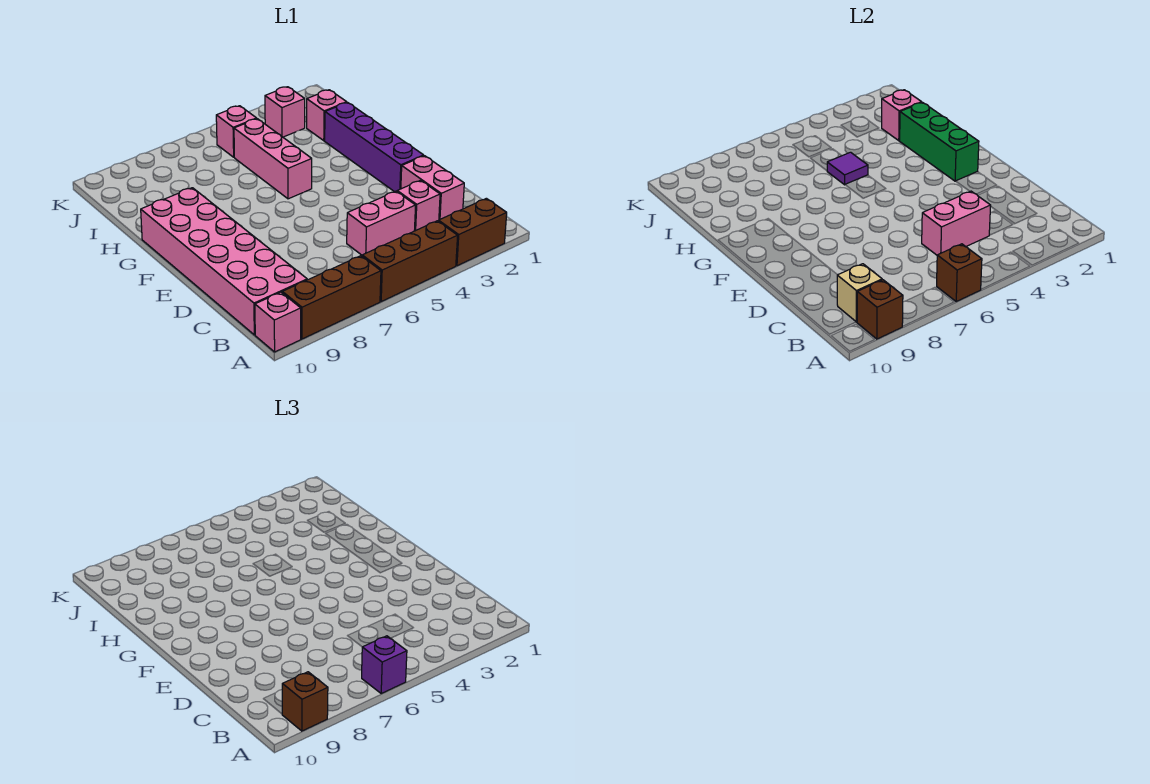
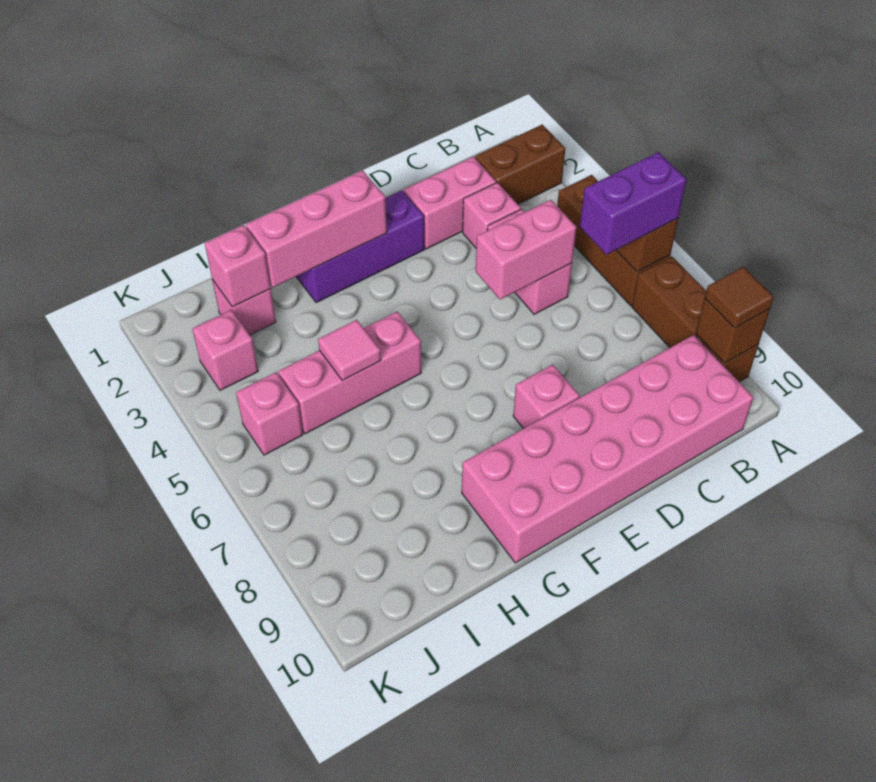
brown 1x2 brick [439,198,507,266] -> brown 1x2 brick turned to [475,125,565,204]
purple 1x1 brick [362,636,407,693] -> purple 1x2 brick [580,152,686,255]
brown 1x1 brick [282,672,328,731] -> brown 1x1 tile [705,267,774,328]
pink 1x1 brick [255,292,301,352] -> pink 1x1 brick moved to [513,365,580,429]
tan 1x1 brick [837,264,882,322] -> none
pink 1x2 brick [922,191,991,255] -> pink 1x2 brick turned to [476,200,576,299]
purple 1x4 brick [325,103,424,192] -> purple 1x3 brick [296,190,424,303]
green 1x3 brick [900,103,979,181] -> pink 1x3 brick [246,170,387,287]
purple 1x1 tile [827,152,868,185] -> pink 1x1 tile [318,320,381,381]

